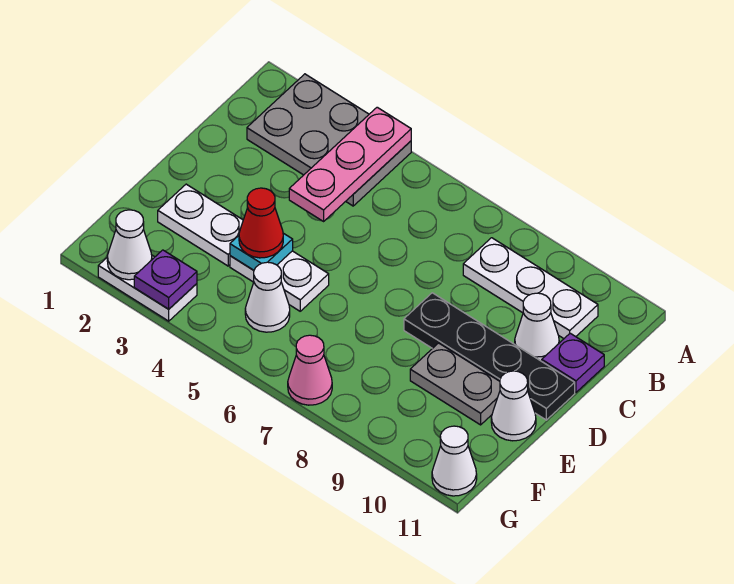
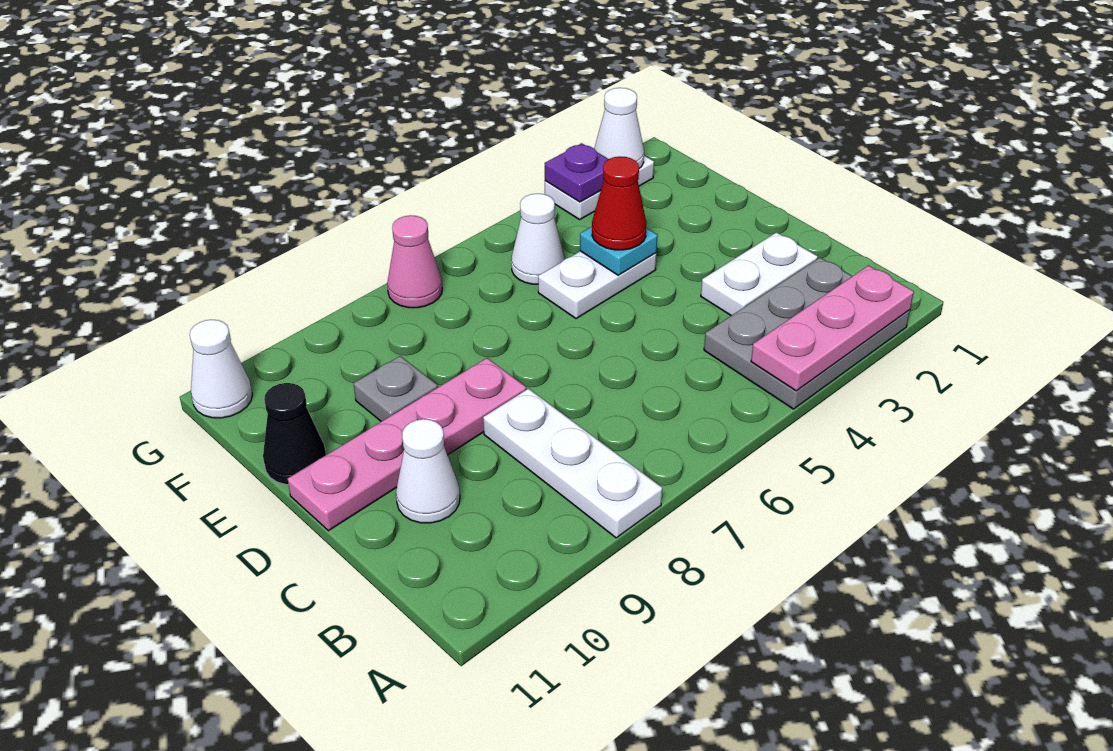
pink 1x3 plate [289,107,411,221] -> pink 1x3 plate turned to [751,266,914,391]
white 1x3 plate [463,238,598,339] -> white 1x3 plate turned to [483,389,662,538]
purple 1x1 plate [542,333,604,392] -> none
black 1x4 plate [404,293,575,420] -> pink 1x4 plate [288,358,526,531]
white 1x2 plate [158,184,243,266] -> white 1x2 plate moved to [701,232,818,316]
grey 1x2 plate [410,343,500,425] -> grey 1x1 plate [354,356,438,422]
white 1x1 cone [491,371,536,441] -> black 1x1 cone [263,383,326,485]

